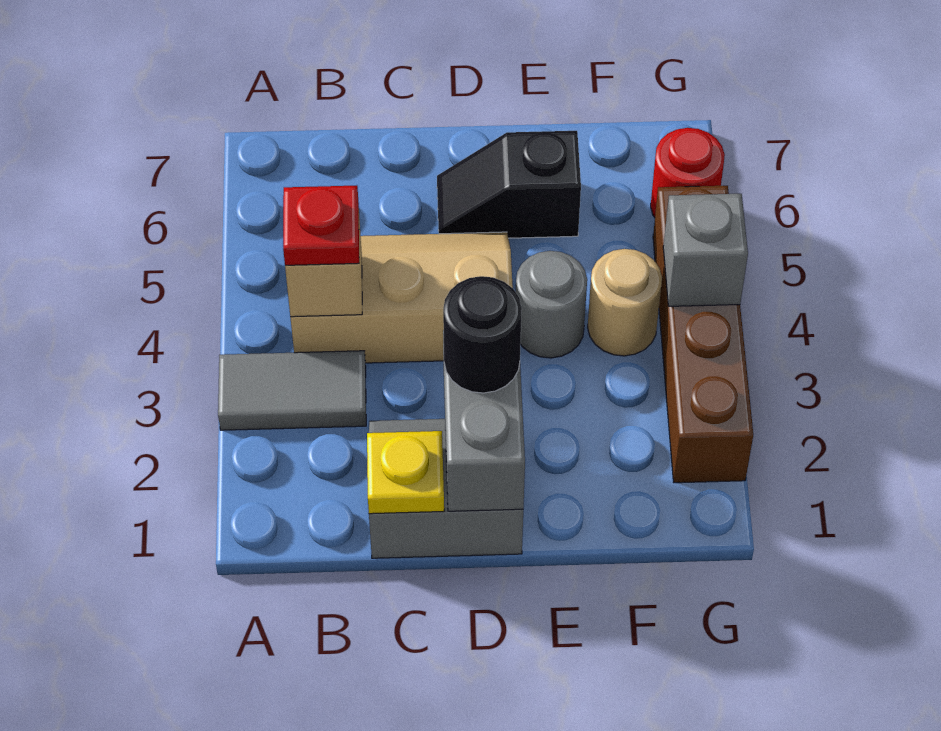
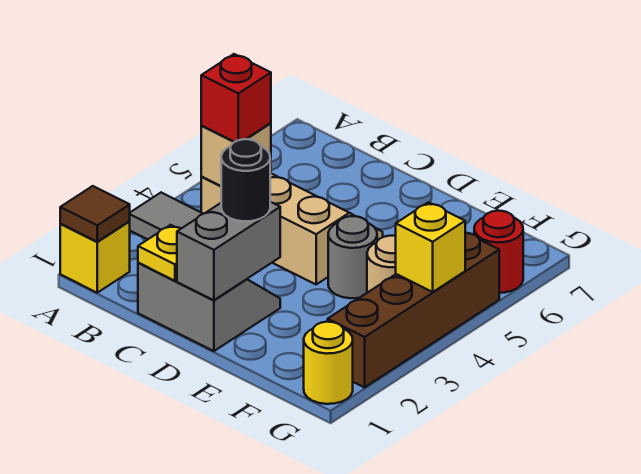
none -> yellow 1x1 brick [60,222,130,293]
none -> brown 1x1 tile [60,186,130,242]
red 1x1 plate [283,185,359,265] -> red 1x1 brick [201,54,271,142]
black 1x2 slope [437,131,581,238] -> none
none -> yellow 1x1 round brick [304,322,353,404]
grey 1x1 brick [663,194,748,306] -> yellow 1x1 brick [396,202,465,292]

